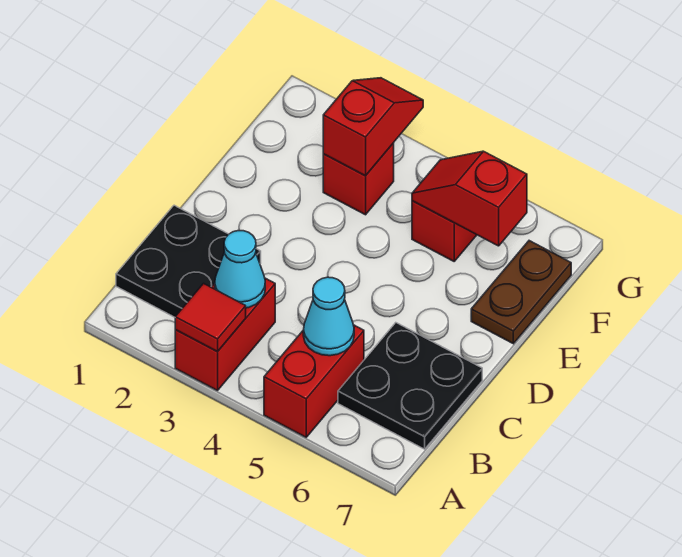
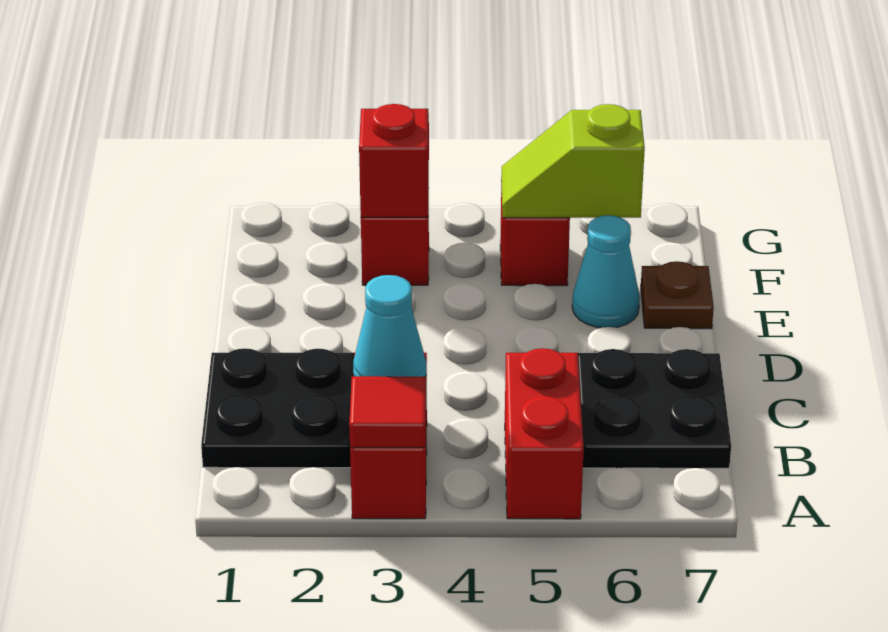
cyan 1x1 cone [303,277,354,356] -> cyan 1x1 cone moved to [572,215,640,328]
brown 1x2 plate [471,241,571,344] -> brown 1x1 plate [641,261,714,329]
red 1x2 slope [412,151,527,246] -> lime 1x2 slope [501,104,645,218]

